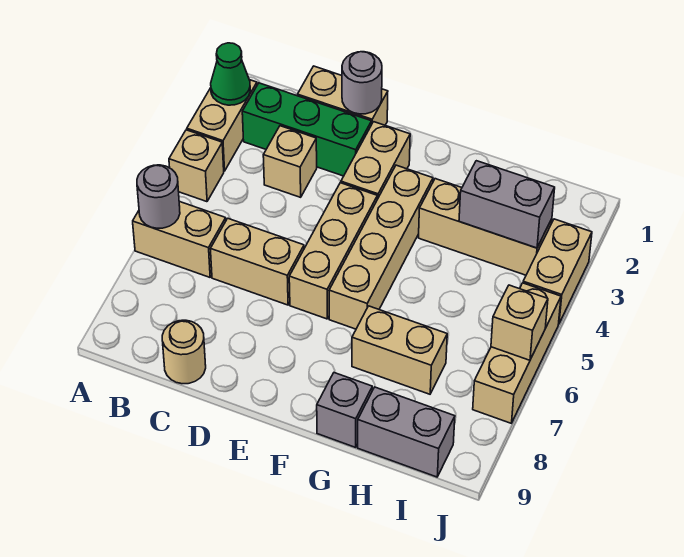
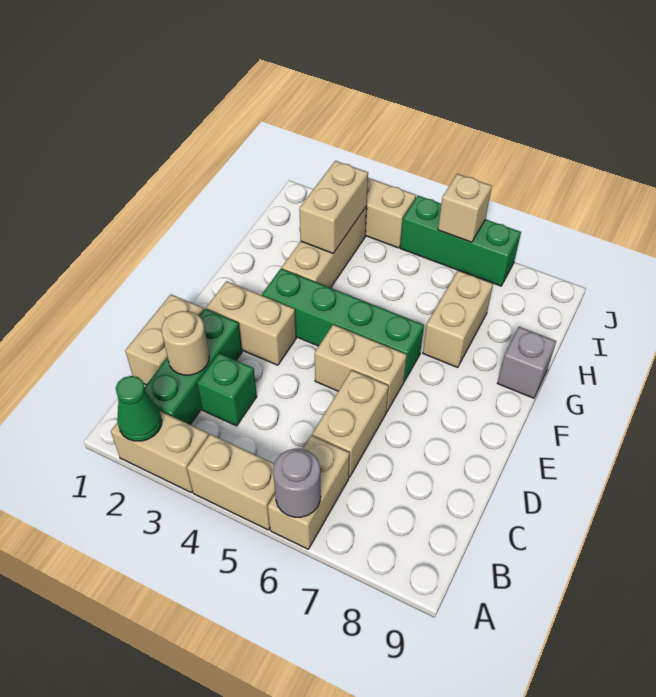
tan 1x1 brick [169,130,224,202] -> tan 1x2 brick [187,434,275,530]
tan 1x1 brick [263,126,317,197] -> green 1x1 brick [197,353,257,426]
tan 1x1 round brick [162,320,206,384] -> tan 1x1 round brick moved to [161,311,209,375]
grey 1x1 round brick [342,52,382,114] -> none
tan 1x3 brick [289,183,377,319] -> tan 1x2 brick [315,325,407,412]
tan 1x4 brick [329,165,433,329] -> green 1x4 brick [262,268,424,381]
grey 1x2 brick [459,161,555,248] -> tan 1x2 brick [299,161,368,253]
grey 1x2 brick [358,387,455,477] -> none
tan 1x3 brick [473,283,561,423] -> green 1x3 brick [400,196,521,286]

